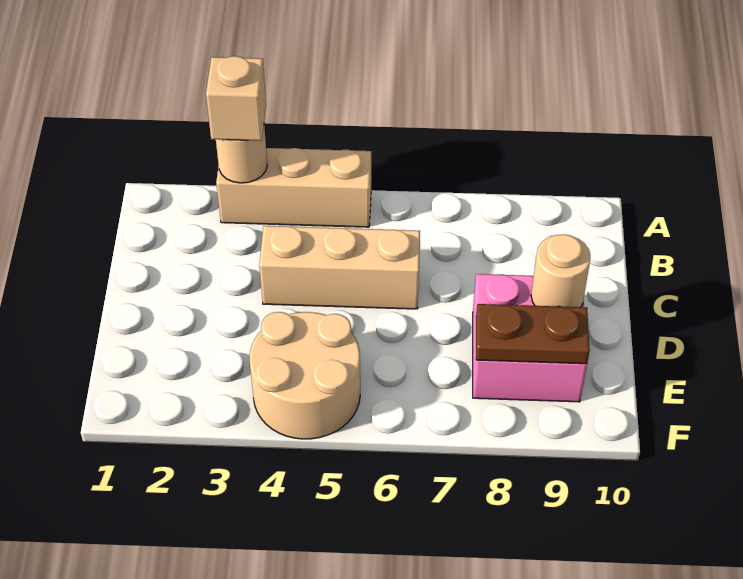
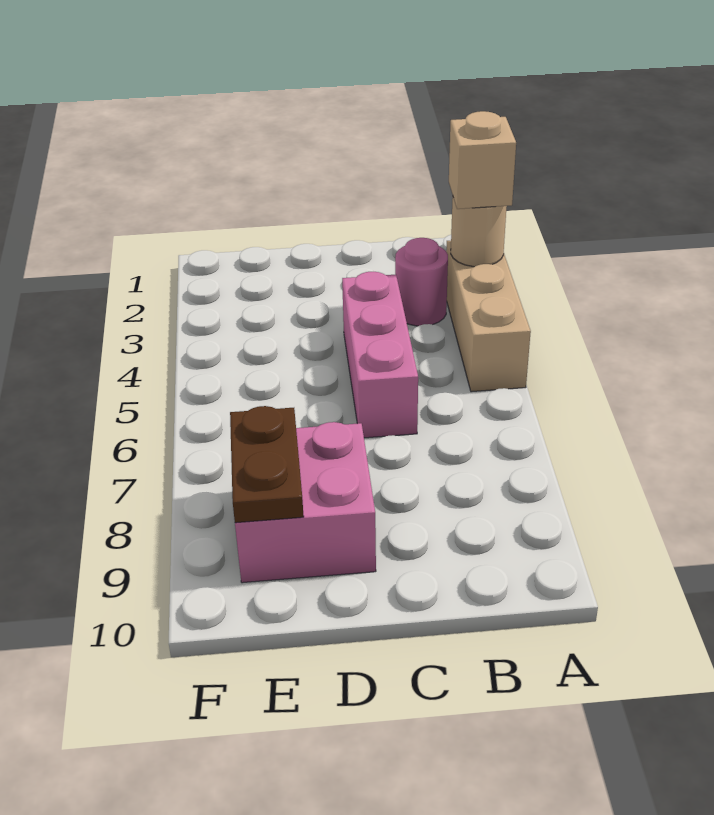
none -> pink 1x1 round brick [395,238,448,326]
tan 1x3 brick [259,226,420,309] -> pink 1x3 brick [342,272,418,438]
tan 1x1 round brick [531,234,591,307] -> none
tan 2x2 round brick [250,312,360,439] -> none

